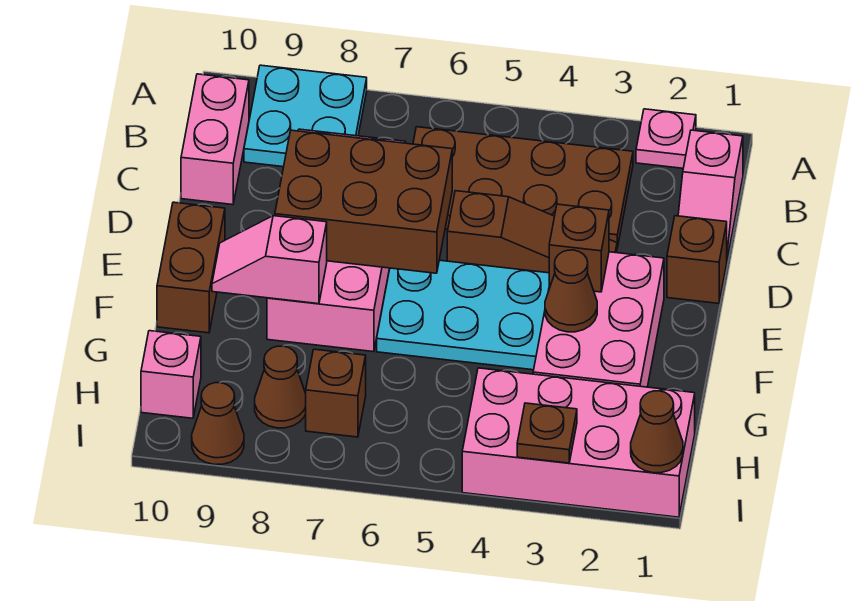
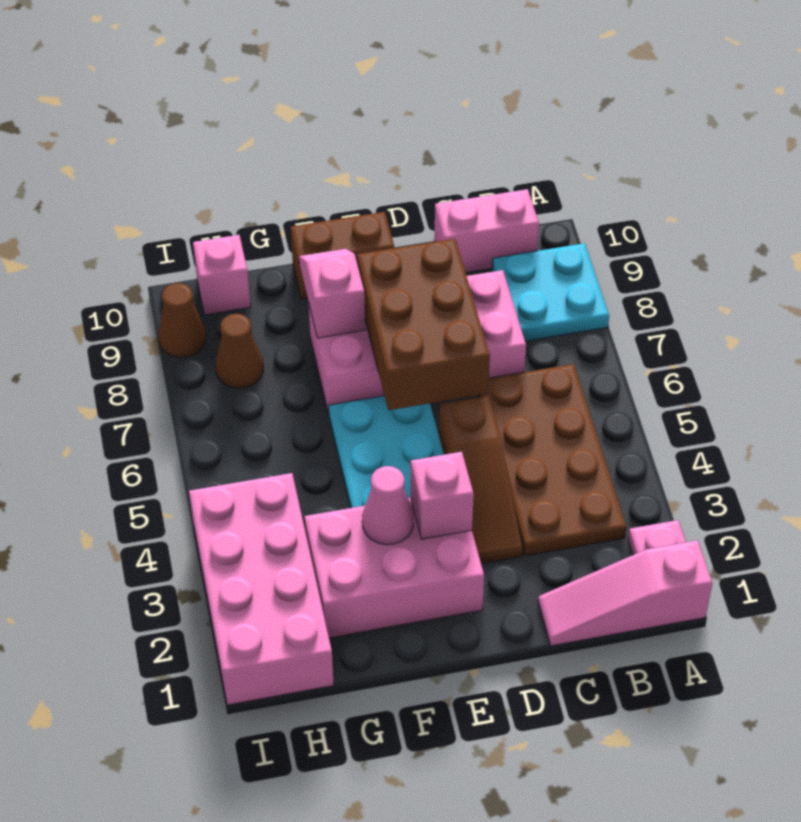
pink 1x2 slope [678,130,743,259] -> pink 1x3 slope [538,540,712,646]
brown 1x1 brick [667,216,727,303] -> none
brown 1x1 brick [549,204,609,292] -> pink 1x1 brick [411,452,474,539]
brown 1x1 cone [545,250,597,332] -> pink 1x1 cone [362,466,414,545]
brown 1x1 brick [306,349,366,437] -> none
brown 1x1 cone [631,391,683,473] -> none
brown 1x1 plate [517,403,577,463] -> none

